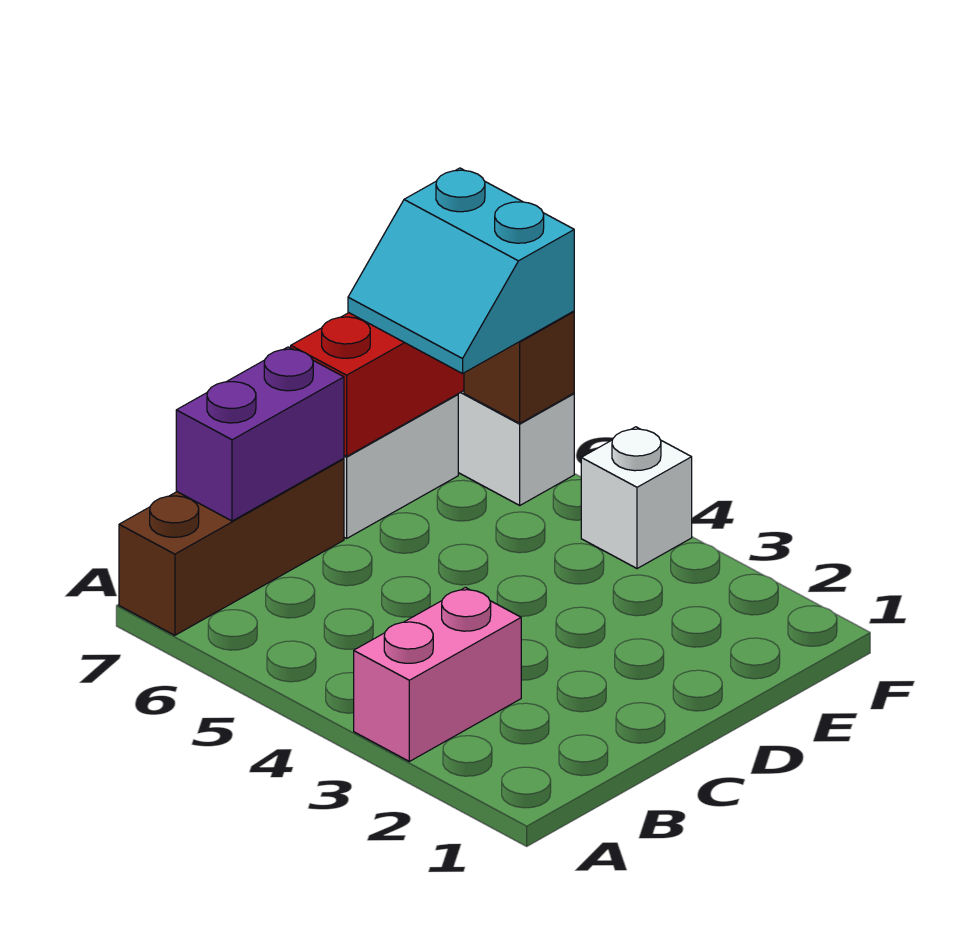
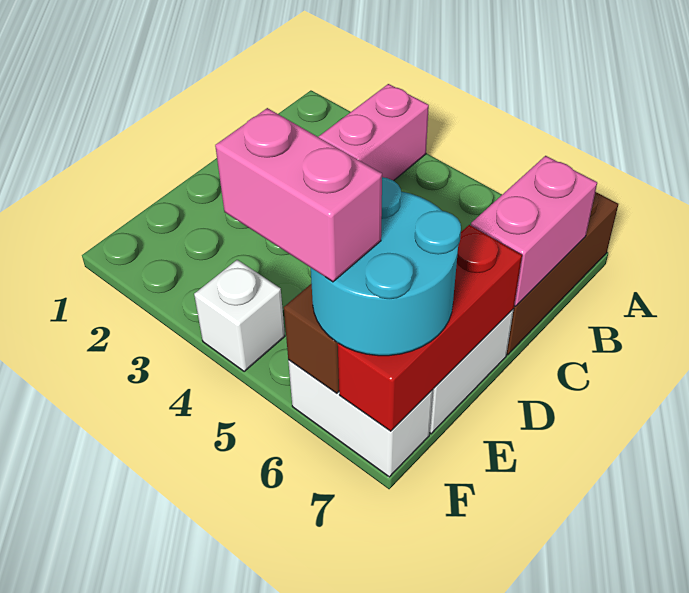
purple 1x2 brick [176,347,344,521] -> pink 1x2 brick [471,156,597,306]
cyan 2x2 slope [348,168,574,374] -> cyan 2x2 round brick [311,177,461,356]
none -> pink 1x2 brick [215,108,382,282]

